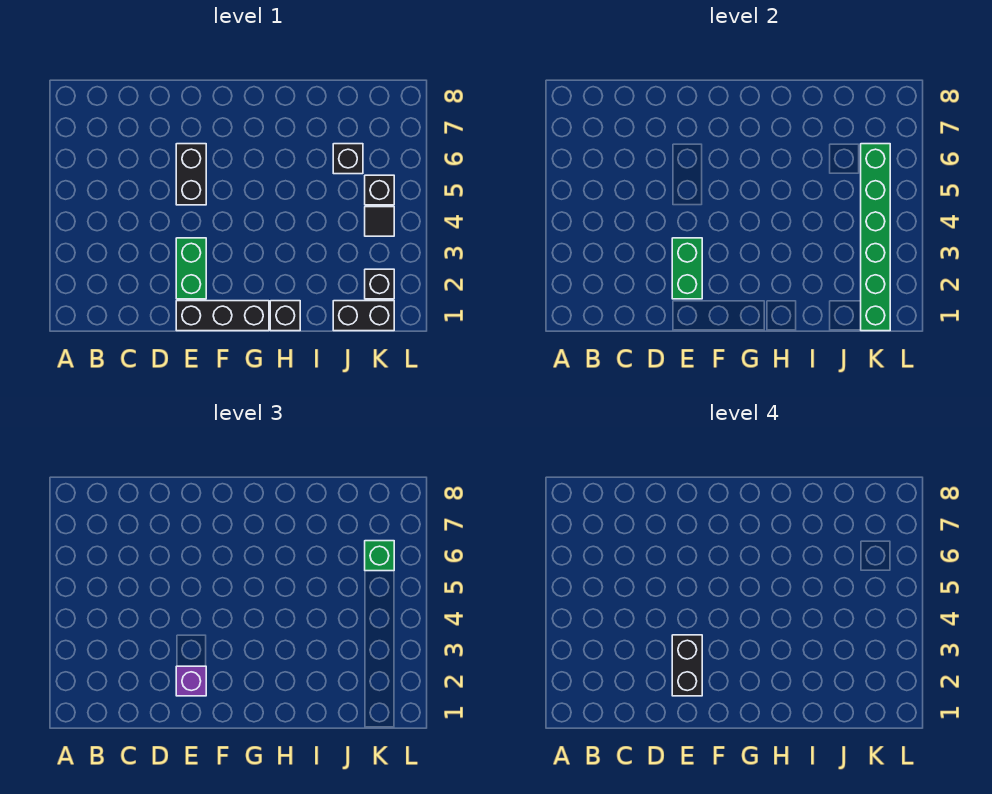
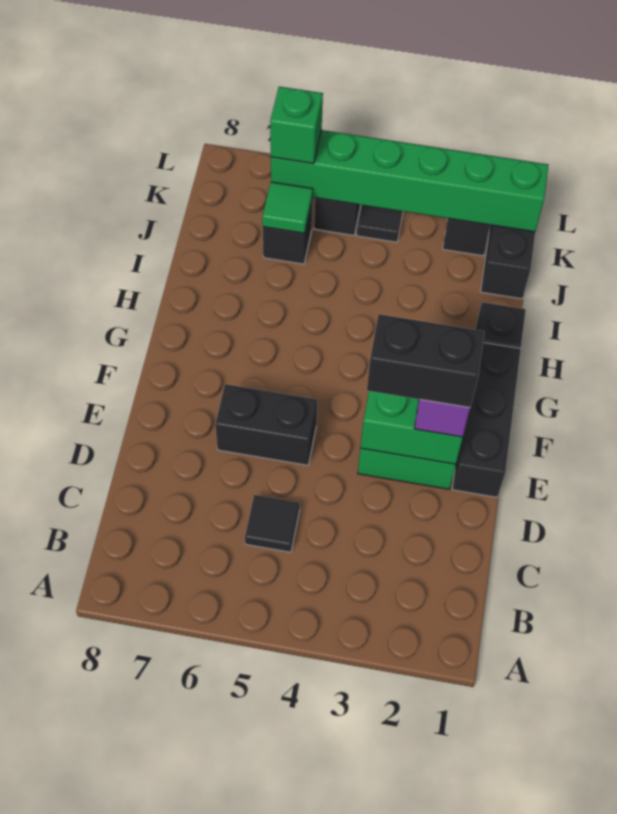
none -> black 1x1 tile [245,495,300,552]
none -> green 1x1 tile [262,182,313,233]

